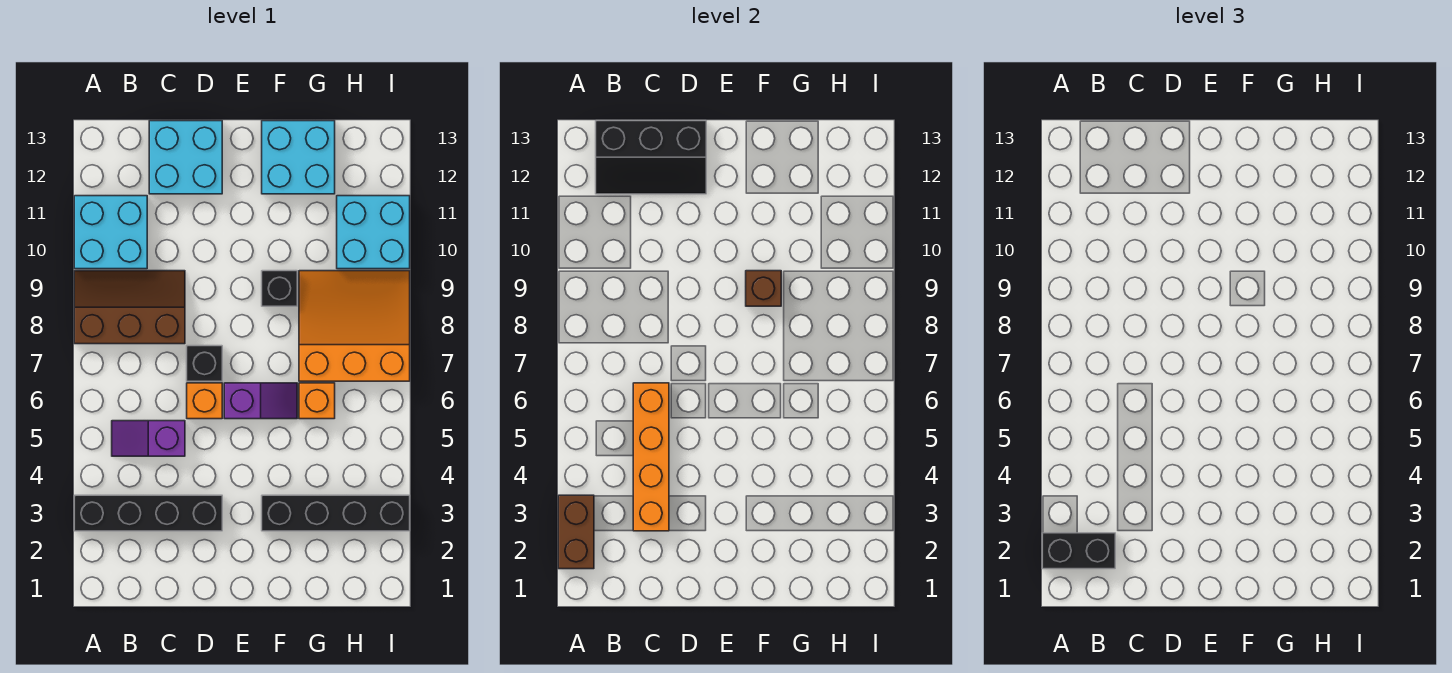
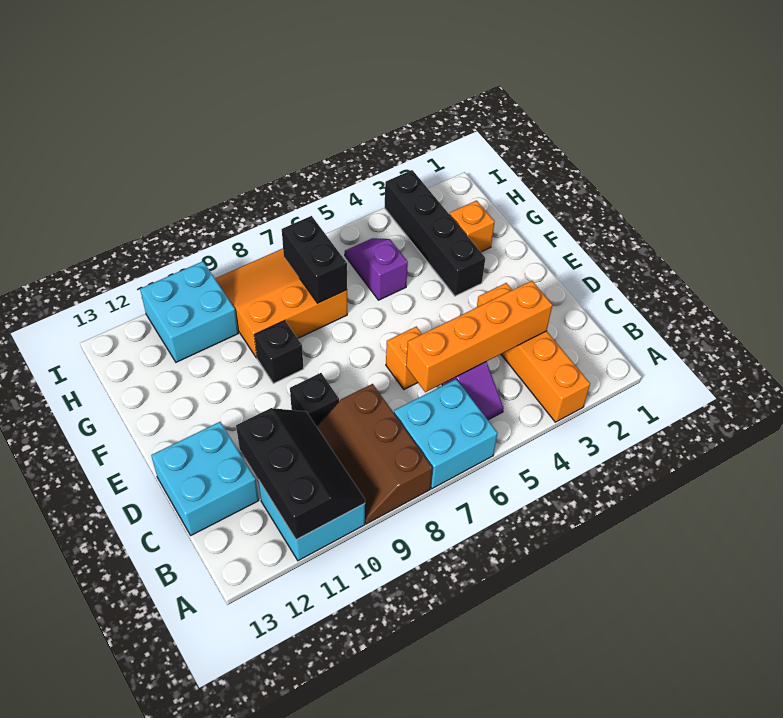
brown 1x2 brick [558,495,594,569] -> none
black 1x2 brick [1042,533,1115,569] -> black 1x2 brick moved to [282,216,347,303]
black 1x4 brick [74,495,222,531] -> orange 1x4 brick [477,283,590,422]
black 2x3 slope [596,121,706,194] -> black 2x3 slope moved to [236,408,365,540]
black 1x1 brick [187,346,222,381] -> black 1x1 brick moved to [290,373,339,427]
purple 1x2 slope [224,383,297,419] -> purple 1x2 slope moved to [345,238,408,300]
brown 1x1 brick [746,271,781,306] -> none
cyan 2x2 brick [262,121,335,194] -> cyan 2x2 brick moved to [394,379,498,489]
orange 1x1 brick [299,383,335,419] -> orange 1x1 brick moved to [450,201,495,252]
orange 3x3 slope [299,271,410,381] -> orange 3x3 slope turned to [215,249,347,358]

